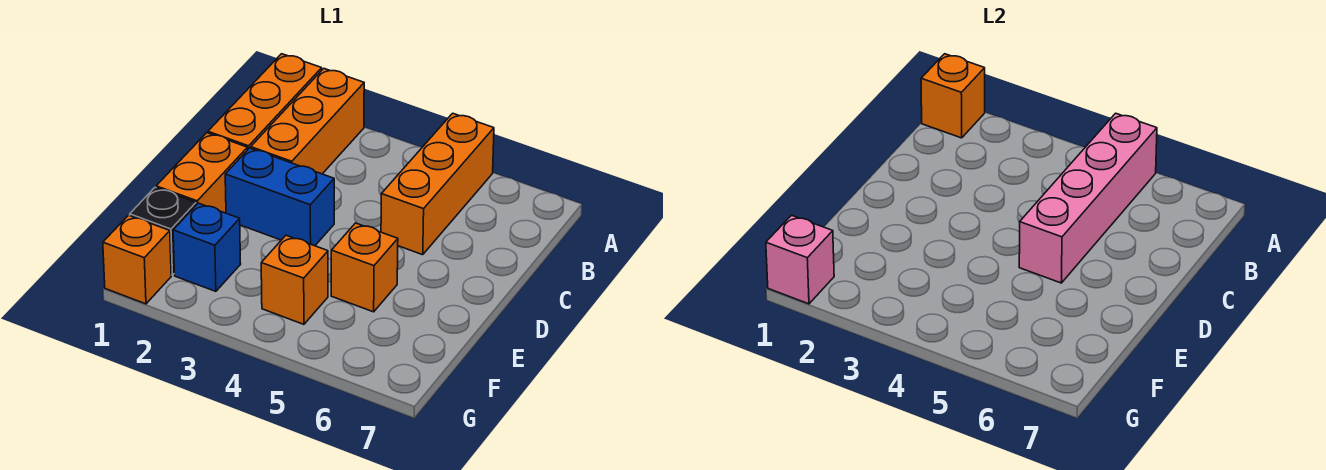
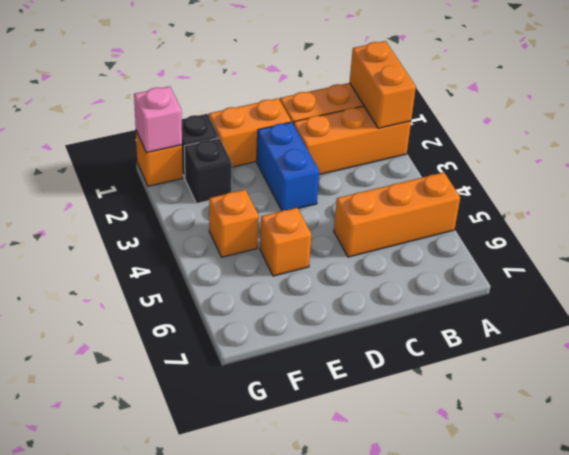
orange 1x1 brick [921,54,985,138] -> orange 1x2 brick [350,41,416,128]
pink 1x4 brick [1019,113,1157,283] -> none
blue 1x1 brick [173,203,241,291] -> black 1x1 brick [184,138,232,204]

